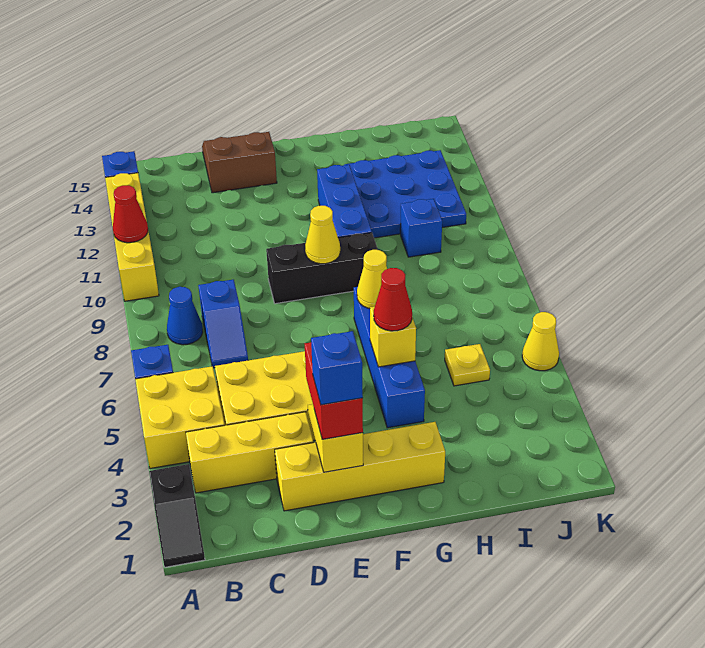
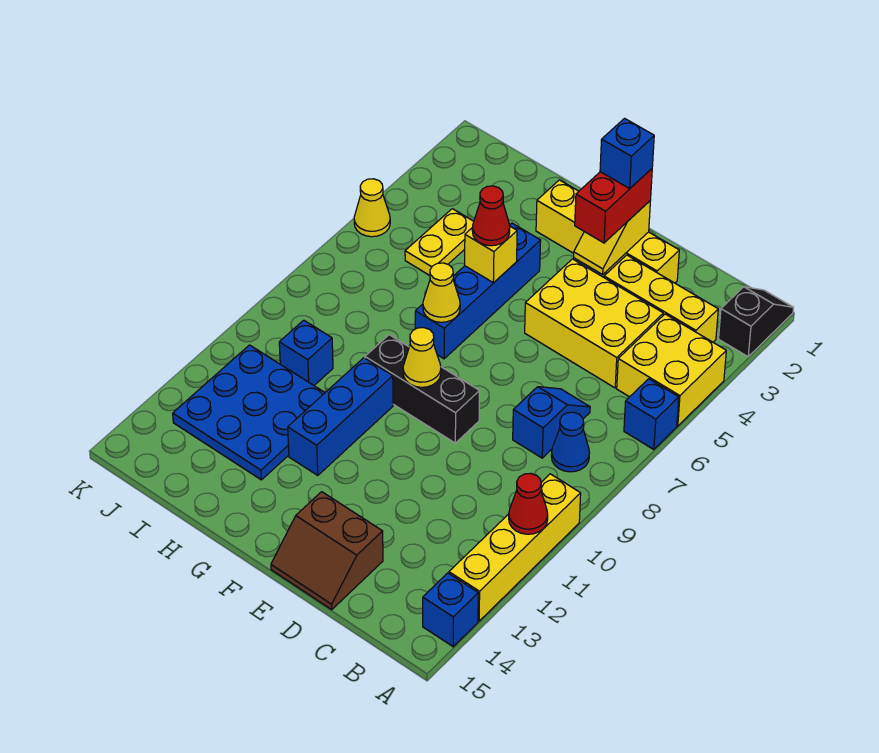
yellow 1x1 plate [445,344,490,386] -> yellow 1x2 plate [405,209,474,275]

